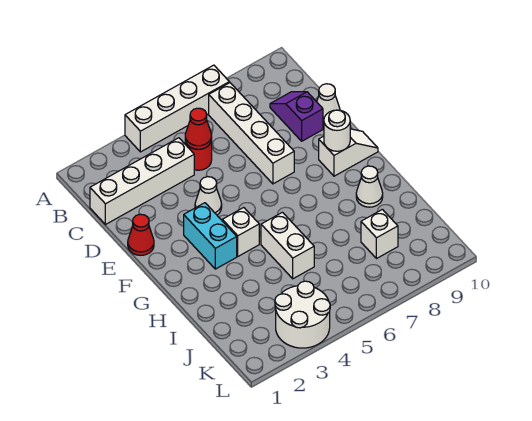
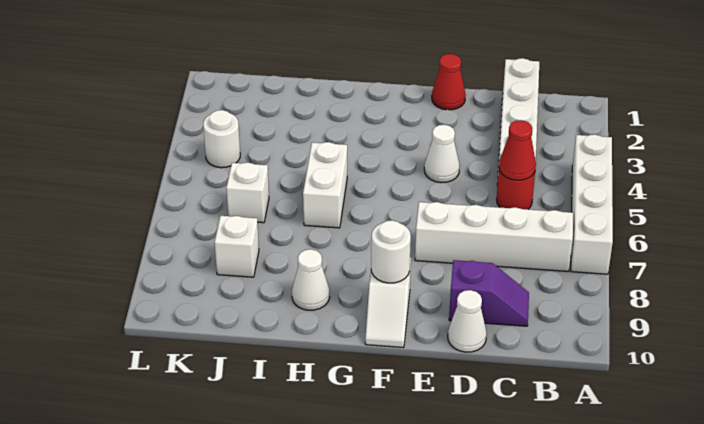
cyan 1x2 brick [184,203,237,269] -> none
white 1x1 brick [222,208,259,256] -> white 1x1 brick moved to [226,163,269,223]
white 1x2 brick [261,212,314,279] -> white 1x2 brick turned to [303,142,347,228]
white 2x2 round brick [275,281,330,348] -> white 1x1 round brick [203,110,240,168]

